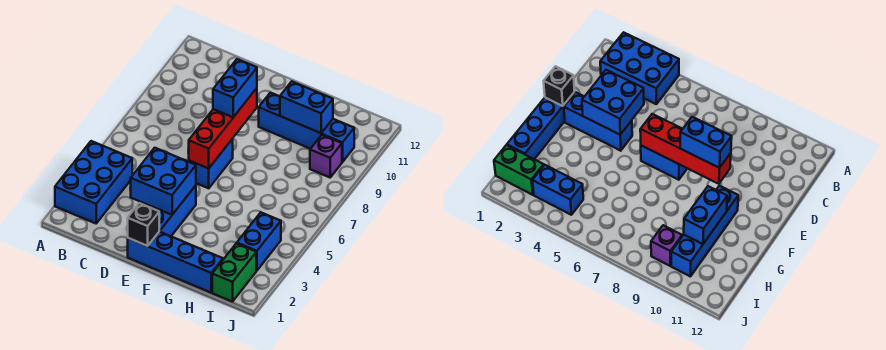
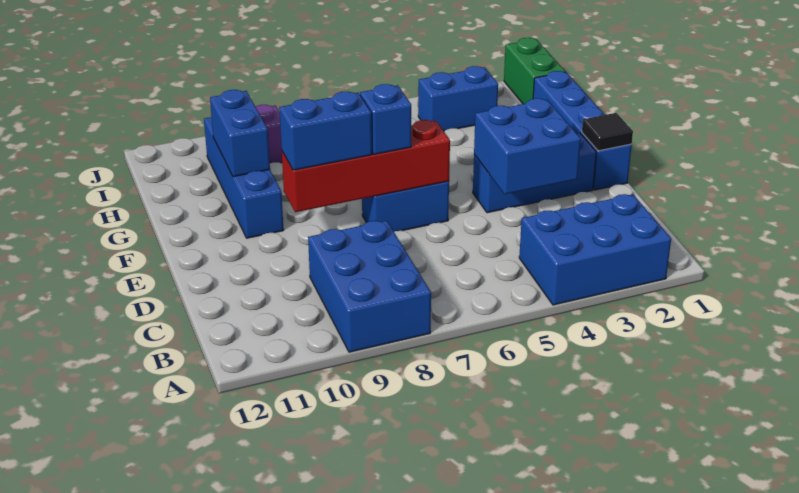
none -> blue 2x3 brick [308,221,431,352]
black 1x1 brick [128,203,159,246] -> black 1x1 tile [582,113,633,151]
none -> blue 1x1 brick [360,84,411,154]
green 1x2 brick [212,243,256,302] -> green 1x2 brick turned to [504,38,565,104]

